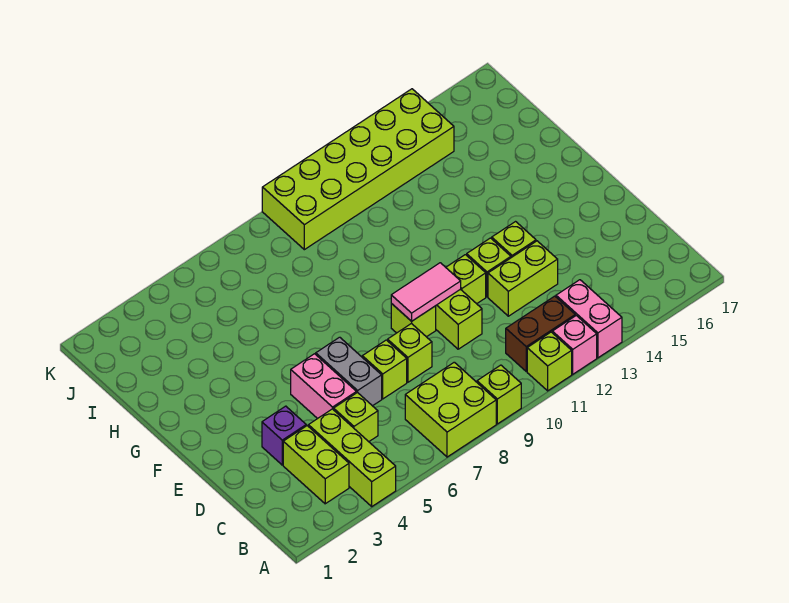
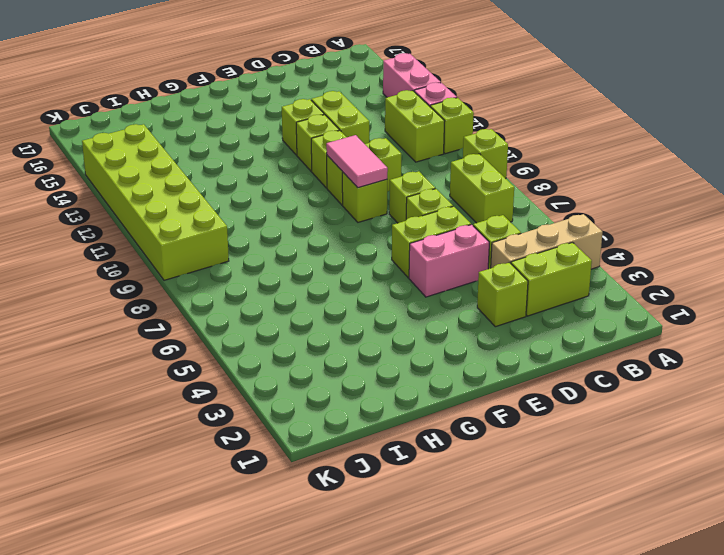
lime 1x3 brick [308,409,396,506] -> tan 1x3 brick [491,214,602,269]
lime 2x2 brick [405,362,496,457] -> lime 1x2 brick [450,154,514,223]
pink 1x2 brick [556,280,622,358] -> pink 1x2 brick turned to [383,53,441,97]
brown 1x2 brick [506,296,575,371] -> lime 1x2 brick [385,90,445,162]
purple 1x1 brick [262,406,306,465] -> lime 1x1 brick [477,262,528,327]
grey 1x2 brick [316,337,382,406] -> lime 1x2 brick [392,206,471,278]

